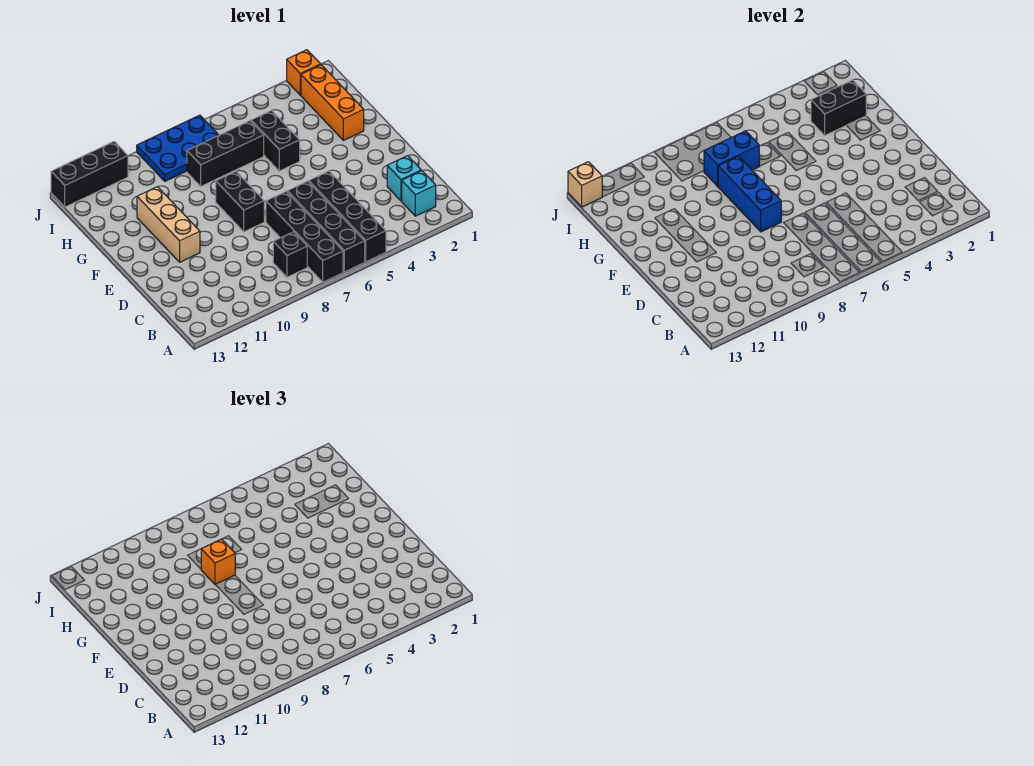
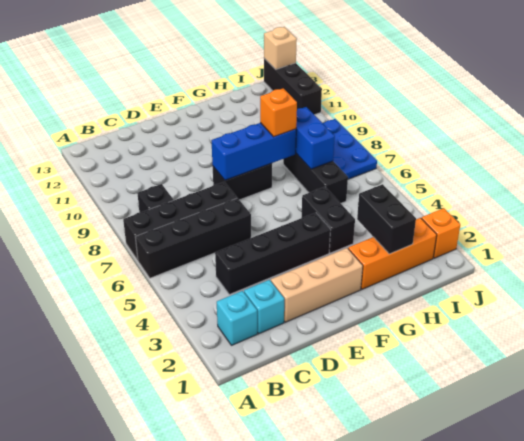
black 1x4 brick [309,171,386,262] -> black 1x4 brick moved to [215,213,331,294]
tan 1x3 brick [137,187,200,262] -> tan 1x3 brick moved to [271,248,363,322]
black 1x2 brick [251,110,300,171] -> black 1x2 brick turned to [301,187,355,253]

